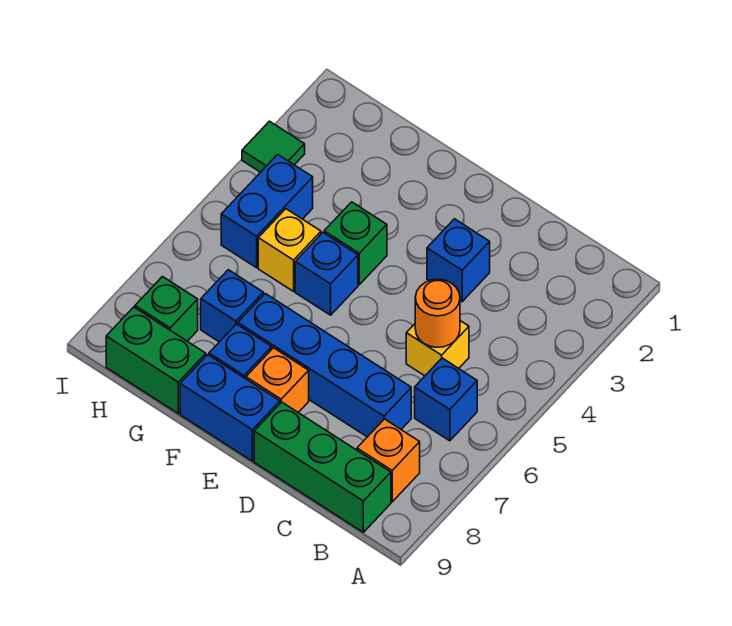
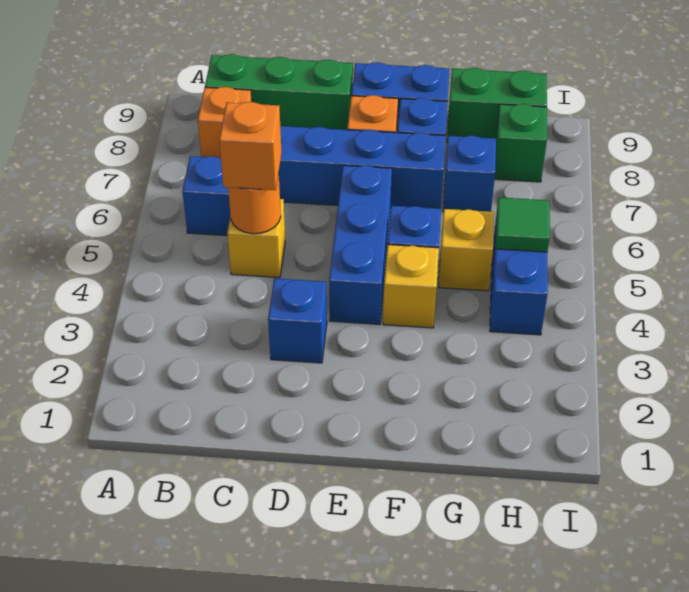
none -> orange 1x1 brick [219,102,282,190]
none -> blue 1x3 brick [329,165,392,324]
green 1x1 brick [324,202,387,285] -> yellow 1x1 brick [383,245,439,328]
green 1x1 tile [242,121,305,172] -> green 1x1 tile moved to [496,197,550,252]

